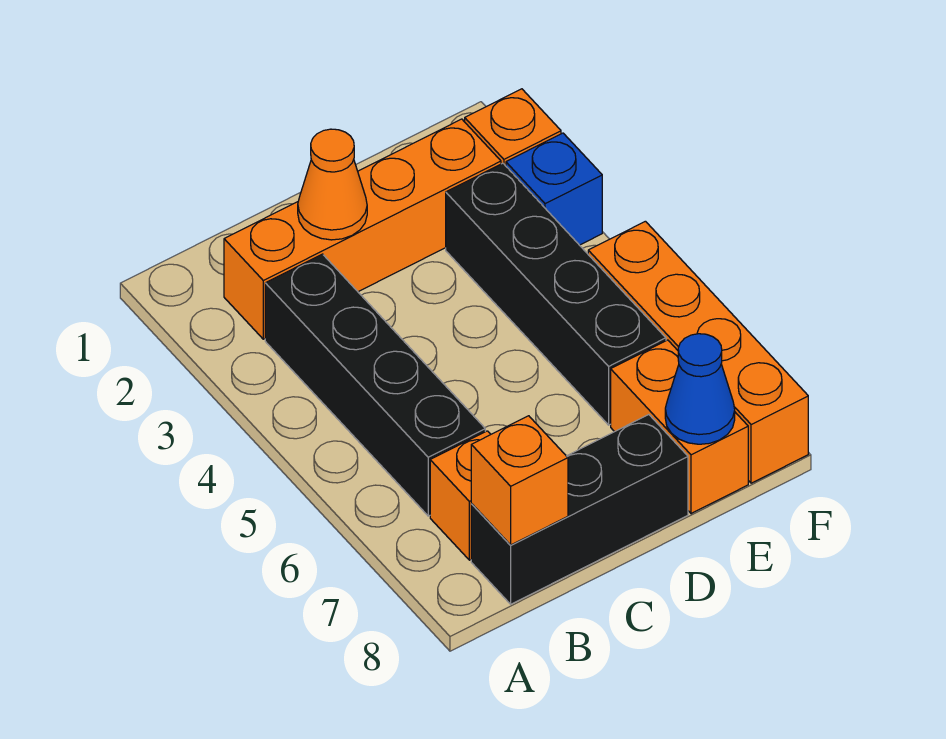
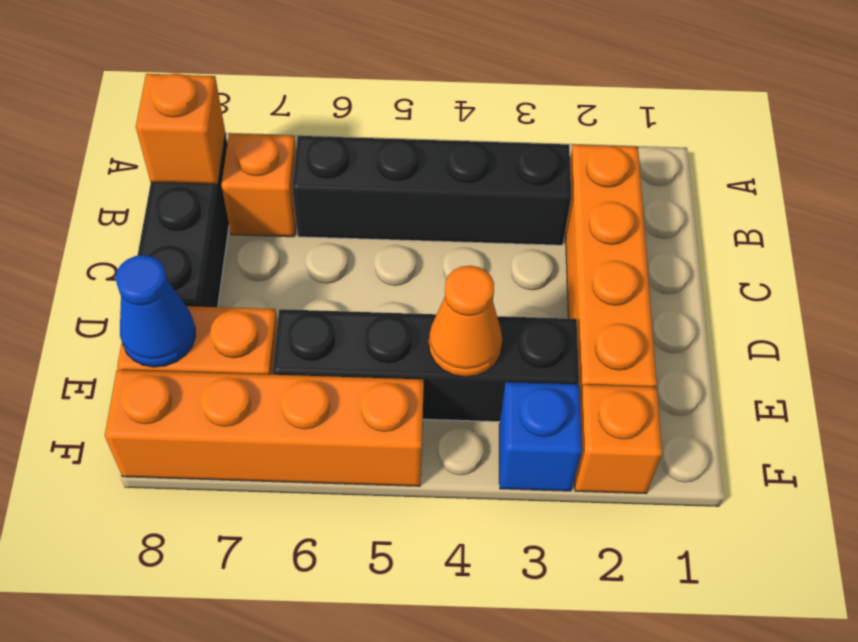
orange 1x1 cone [298,129,367,240] -> orange 1x1 cone moved to [429,266,502,377]

